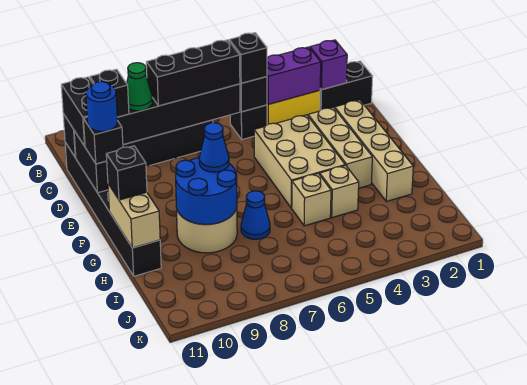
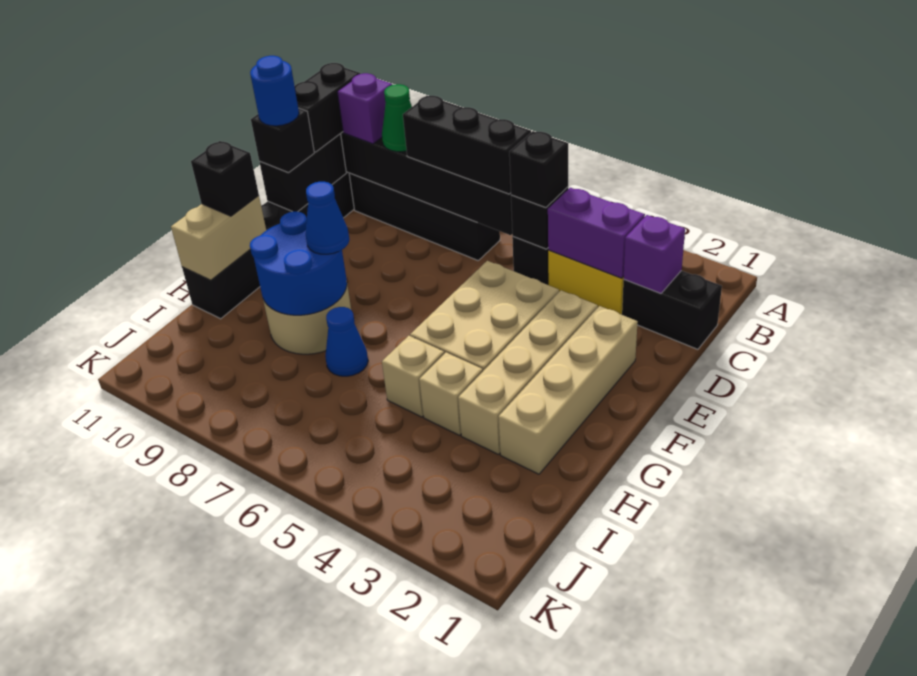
black 1x1 brick [90,69,129,117] -> purple 1x1 brick [337,73,392,144]
tan 1x3 brick [308,107,372,188] -> tan 1x4 brick [458,290,598,454]

